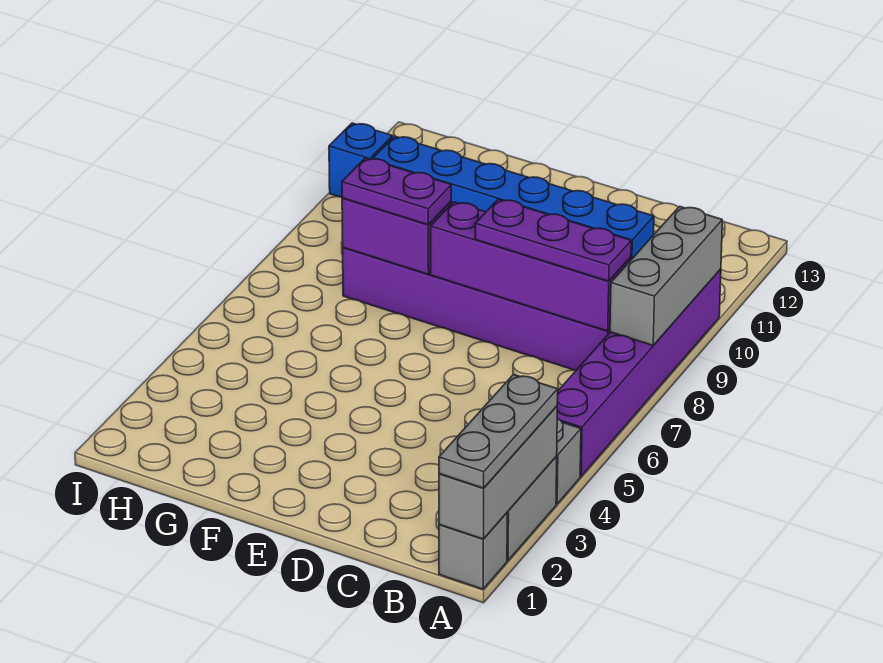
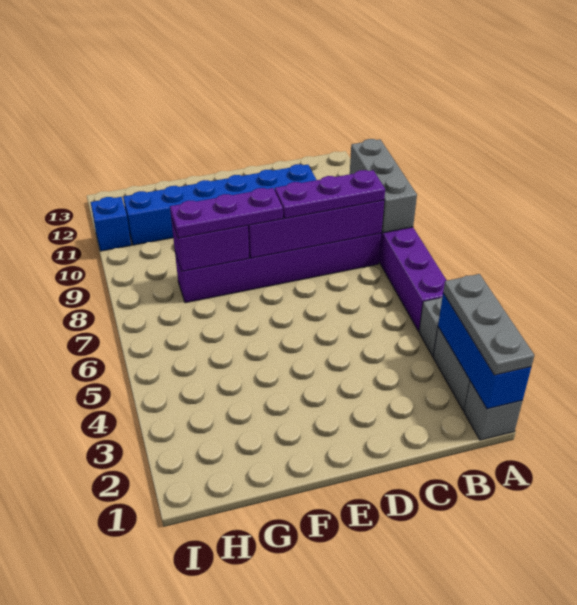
grey 1x3 brick [439,406,557,539] -> blue 1x3 brick [438,293,531,409]
purple 1x2 plate [342,158,451,225] -> purple 1x3 plate [170,188,283,238]

